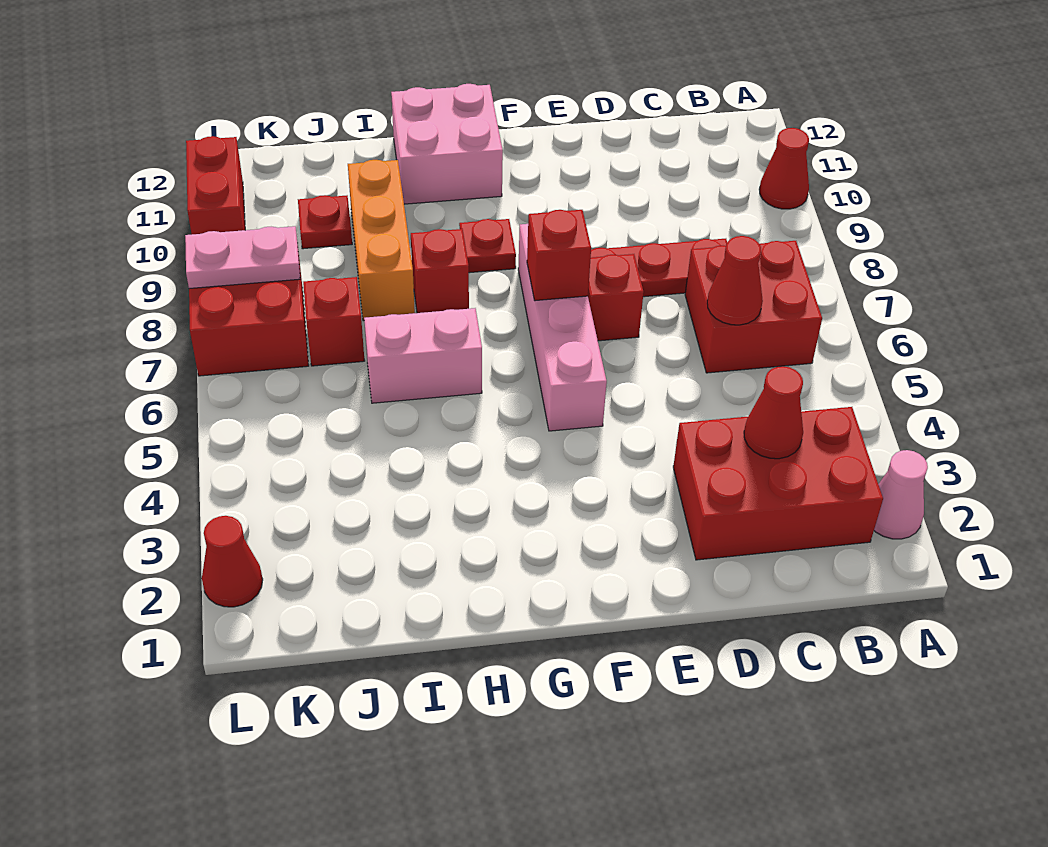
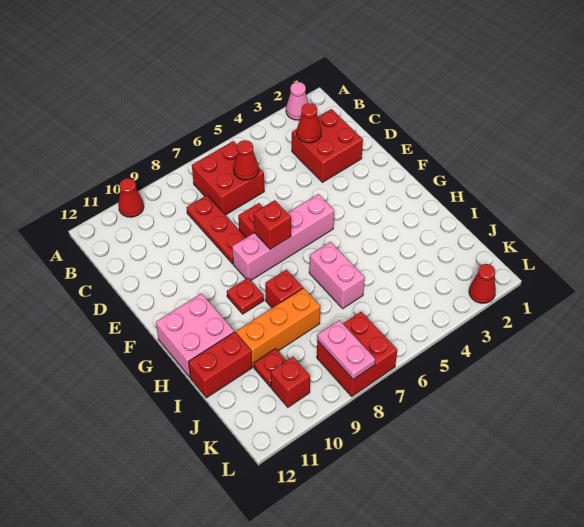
red 2x3 brick [673,407,883,560] -> red 2x2 brick [292,109,363,182]
red 1x1 brick [303,277,365,366] -> red 1x1 brick moved to [271,357,310,407]
red 1x2 brick [186,136,245,234] -> red 1x2 brick moved to [189,332,252,398]

